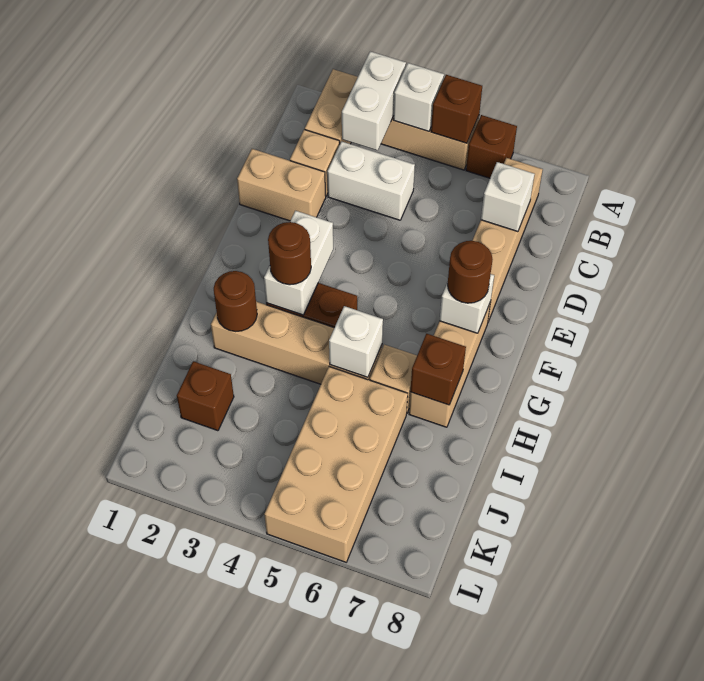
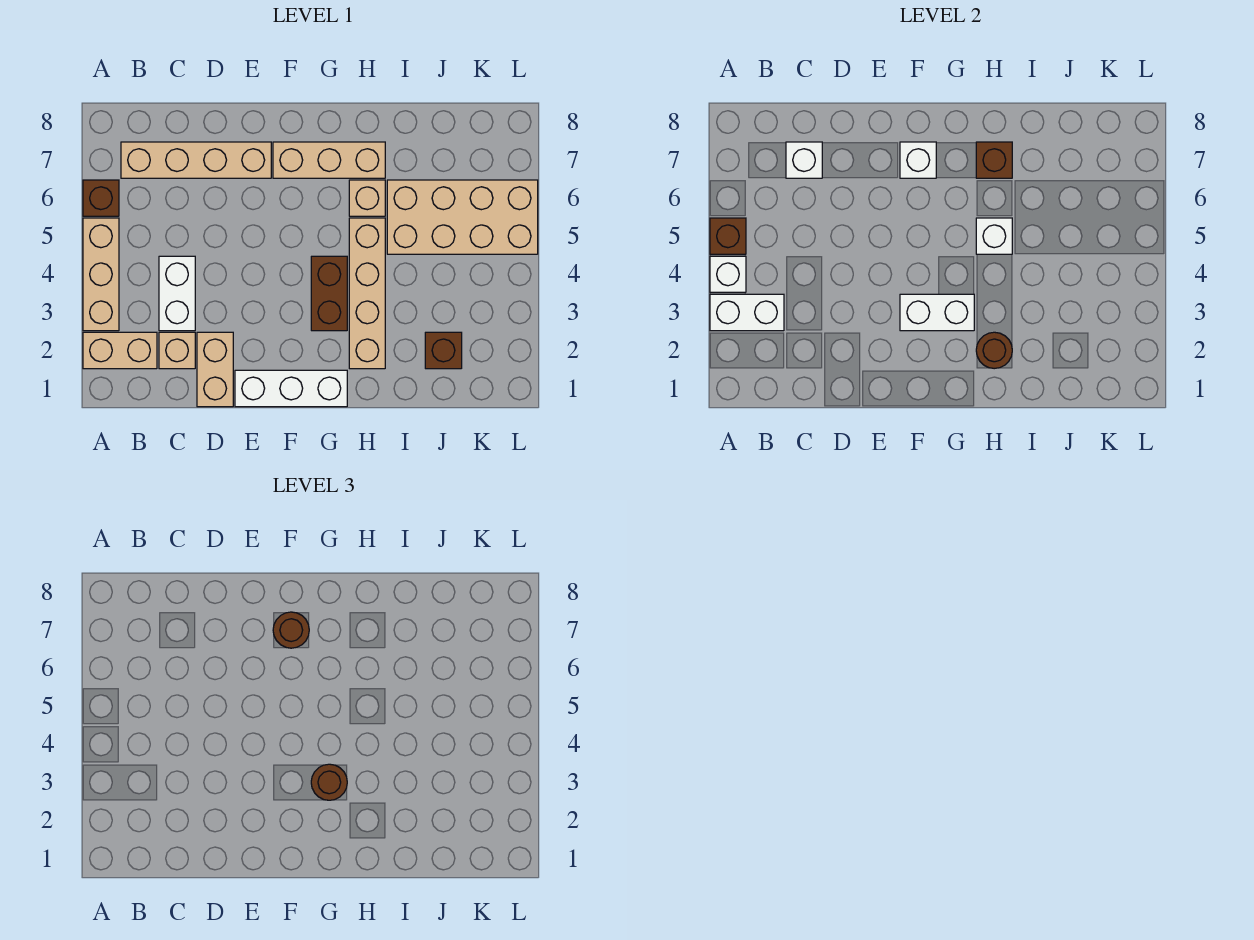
none -> white 1x3 brick [235,370,347,407]

